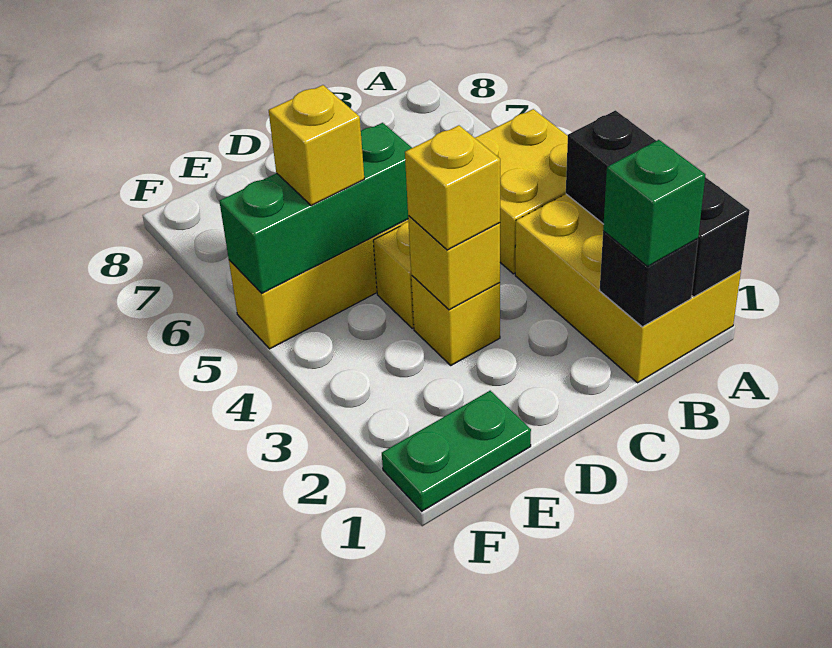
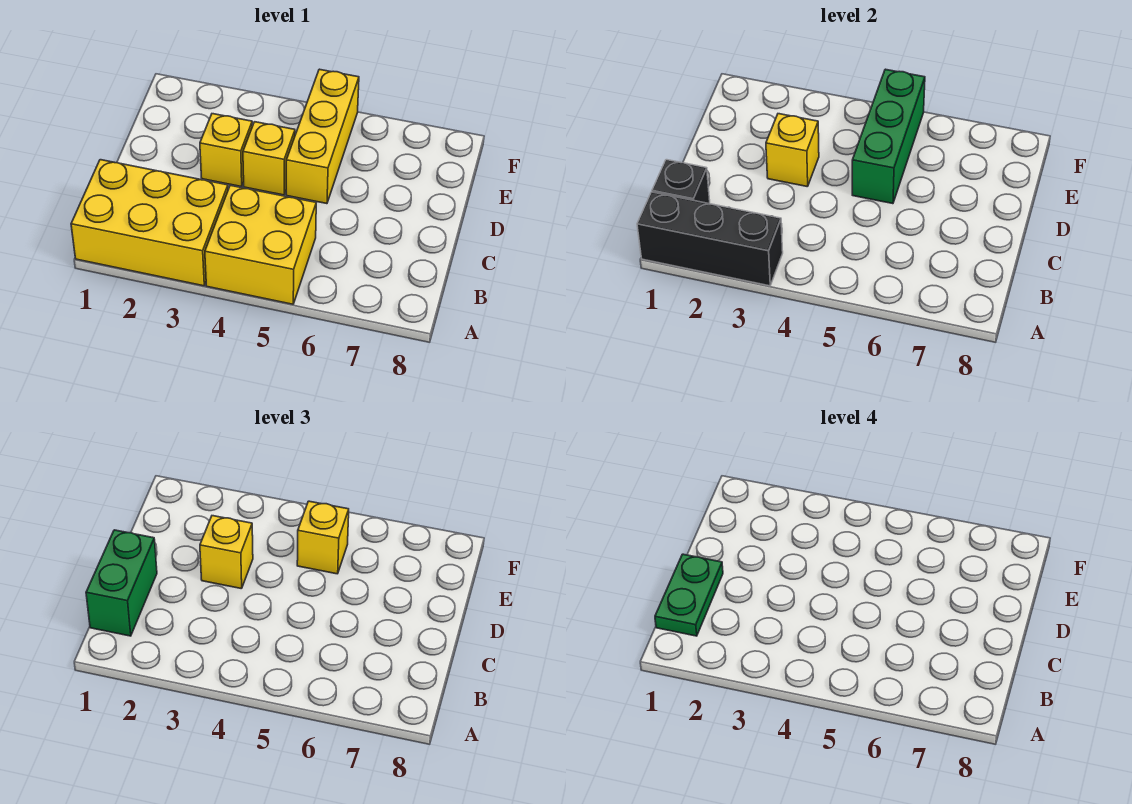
green 1x1 brick [603,140,705,266] -> green 1x2 brick [86,530,157,636]
green 1x2 plate [382,391,531,511] -> green 1x2 plate moved to [655,554,723,636]

